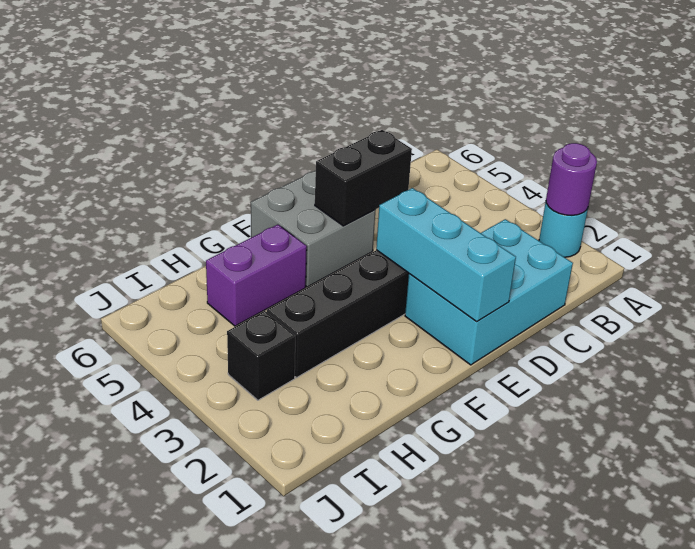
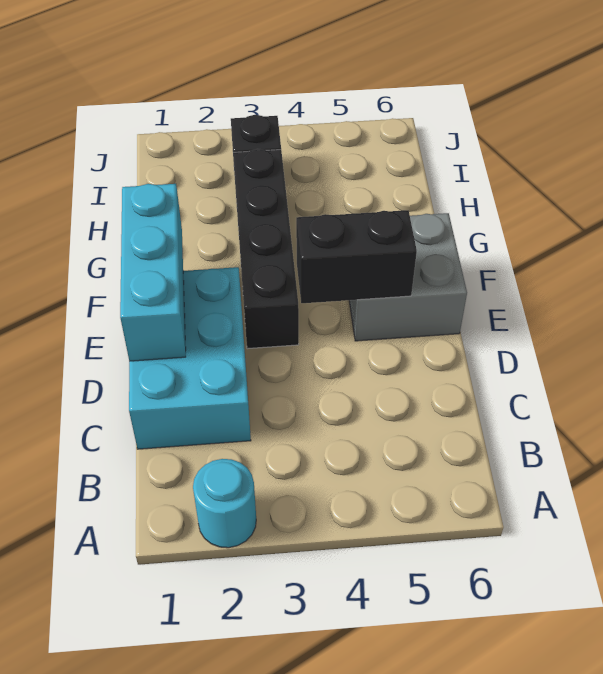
purple 1x1 round brick [546,143,597,215] -> none
black 1x2 brick [315,130,412,226] -> black 1x2 brick turned to [296,210,417,303]
cyan 1x3 brick [376,188,516,321] -> cyan 1x3 brick turned to [120,184,186,361]
purple 1x2 brick [206,225,307,326] -> none

